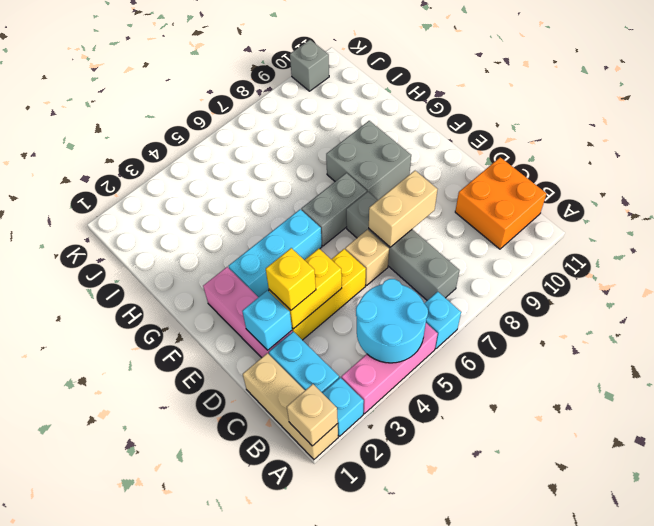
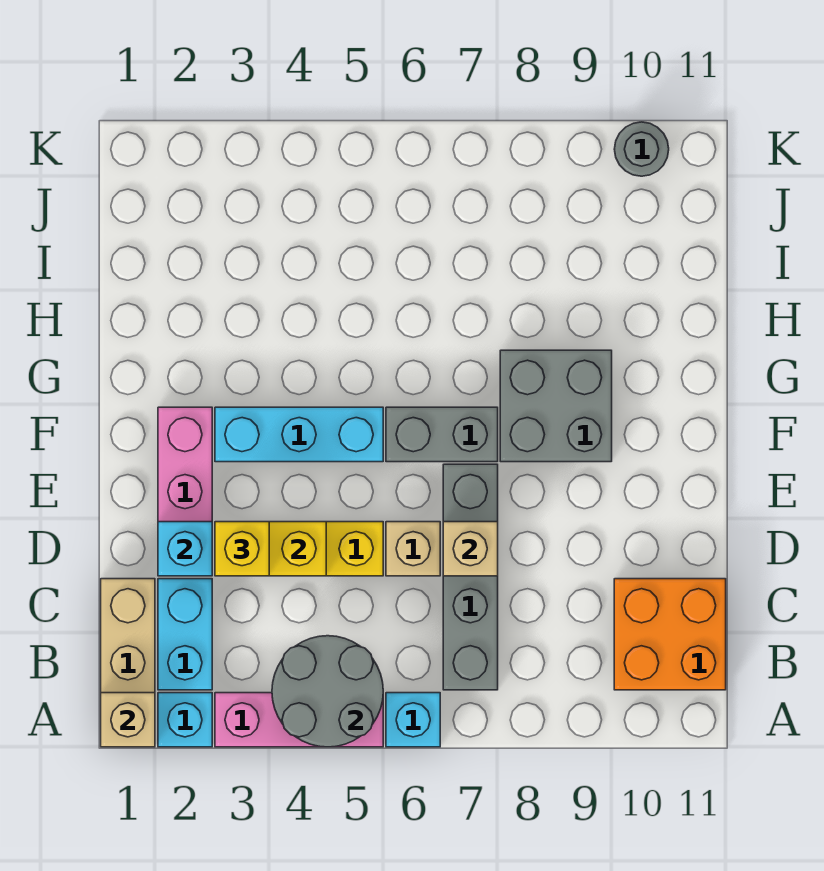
cyan 2x2 round brick [356,279,428,363] -> grey 2x2 round brick [272,636,383,747]
tan 1x2 brick [369,171,438,247] -> tan 1x1 brick [443,522,498,576]
grey 1x1 brick [290,40,329,91] -> grey 1x1 round brick [614,122,669,176]

